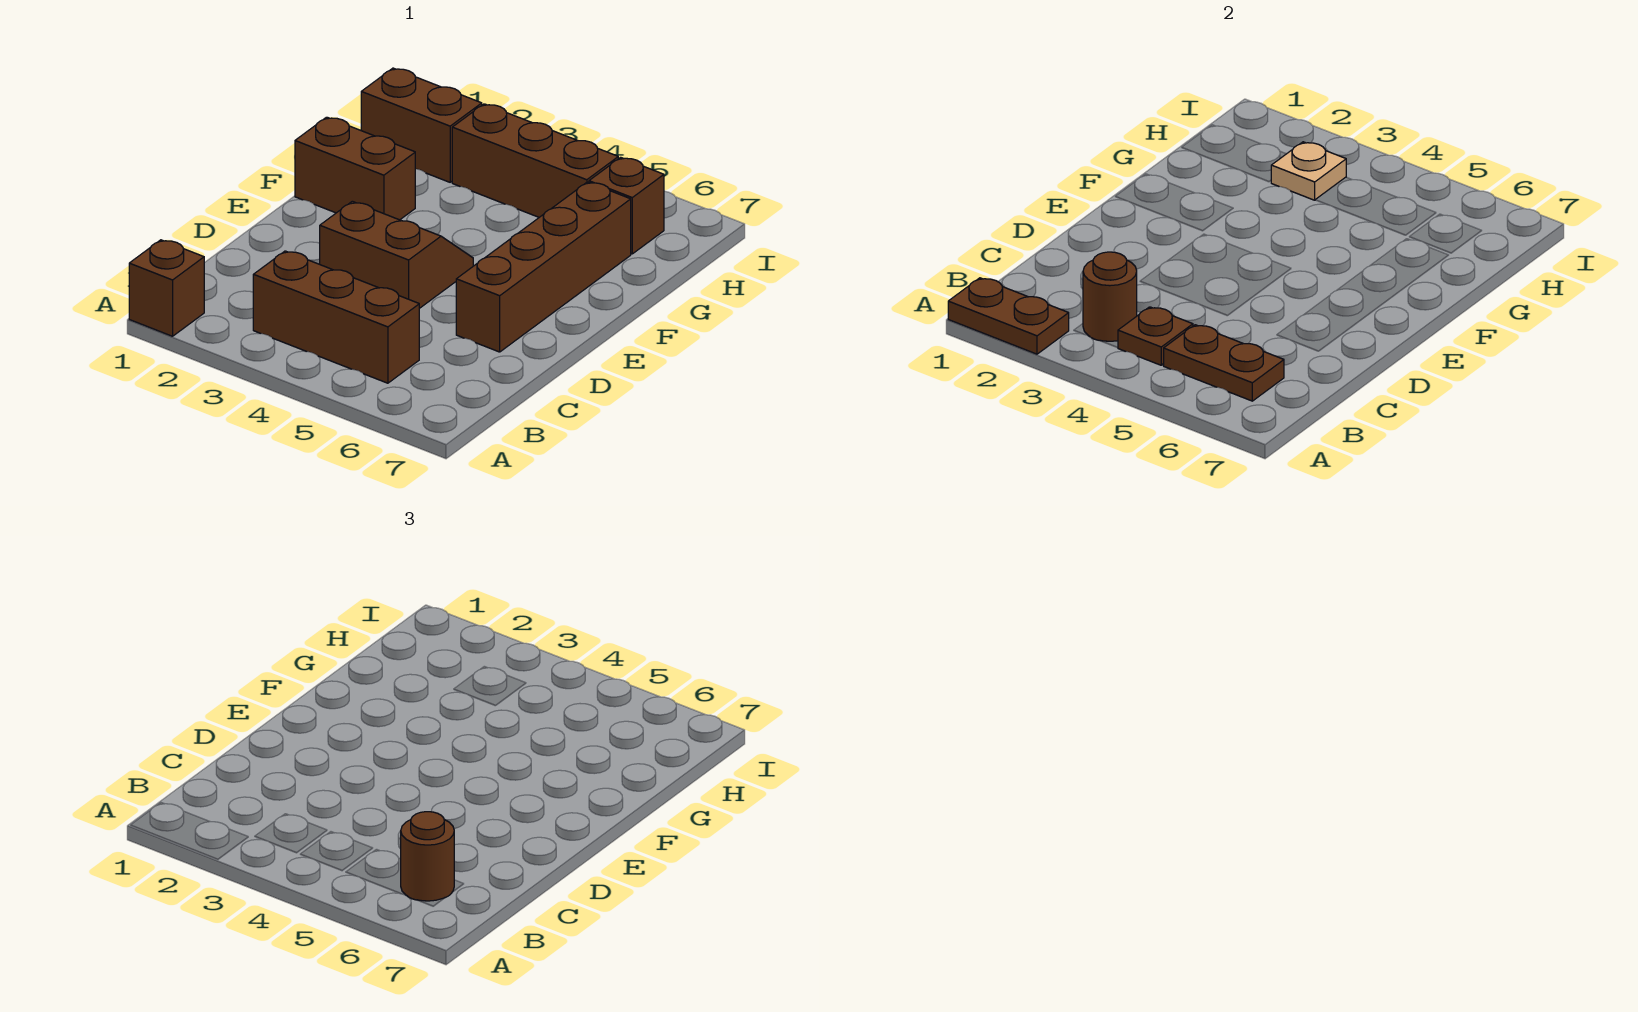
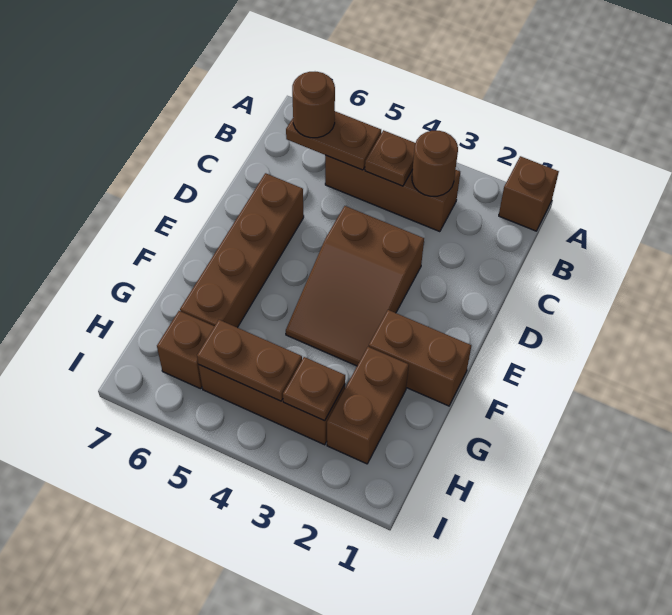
brown 1x2 plate [948,278,1069,354] -> brown 1x2 plate moved to [197,320,302,401]
brown 2x2 slope [320,201,473,308] -> brown 2x3 slope [286,206,424,366]
brown 1x2 brick [361,68,482,182] -> brown 1x2 brick turned to [327,347,409,464]
tan 1x1 plate [1271,142,1346,200] -> brown 1x1 plate [283,357,345,421]

